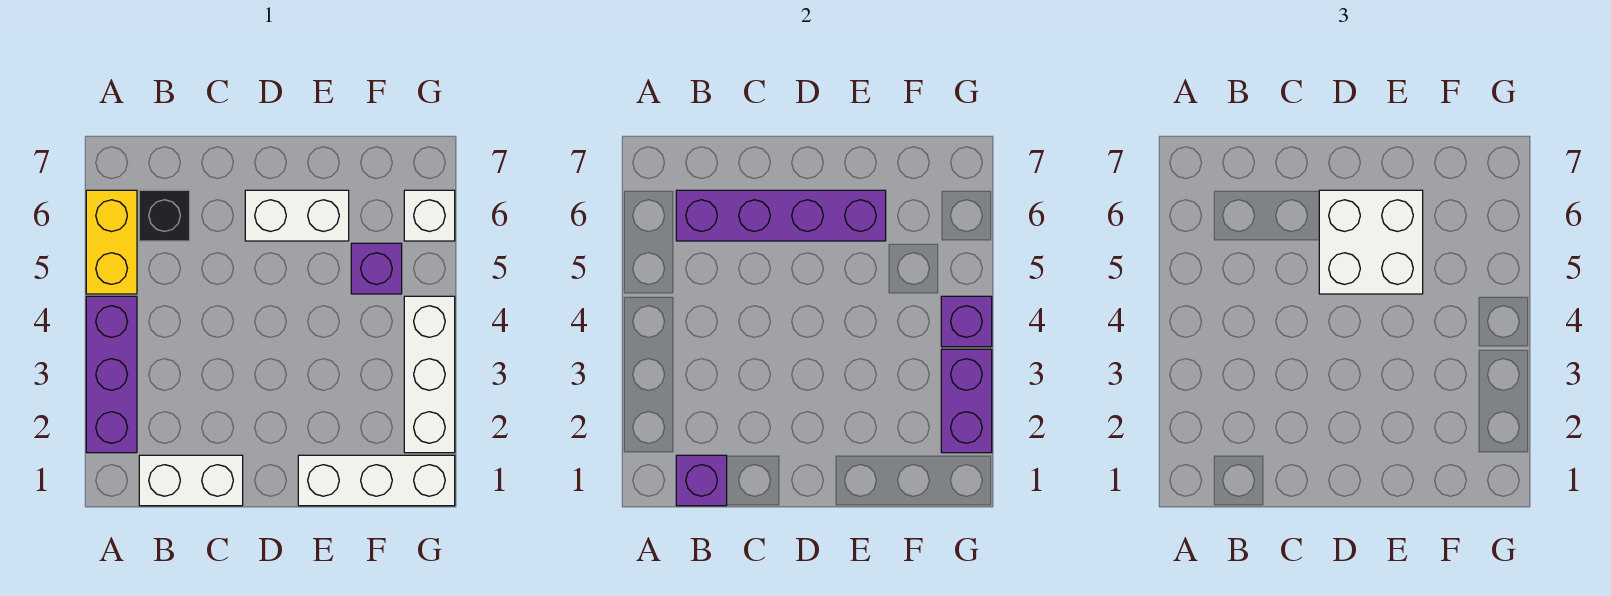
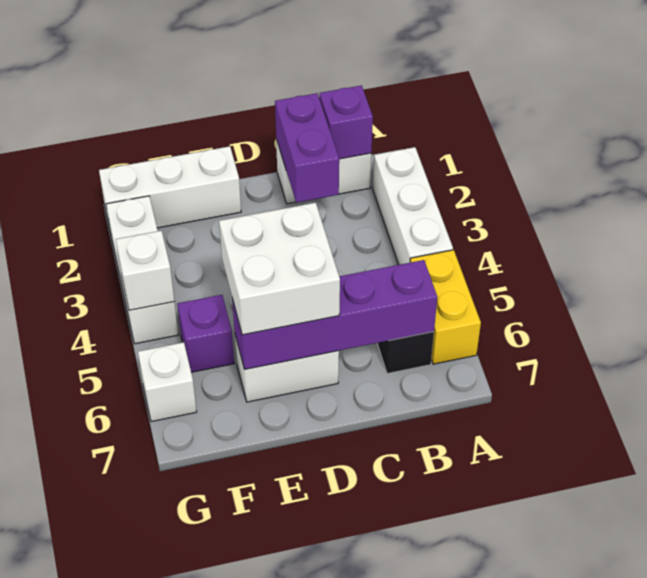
purple 1x3 brick [86,296,137,453] -> white 1x3 brick [373,147,453,265]
purple 1x2 brick [941,349,992,453] -> purple 1x2 brick moved to [275,93,339,203]
purple 1x1 brick [941,296,992,347] -> white 1x1 brick [116,231,174,310]

